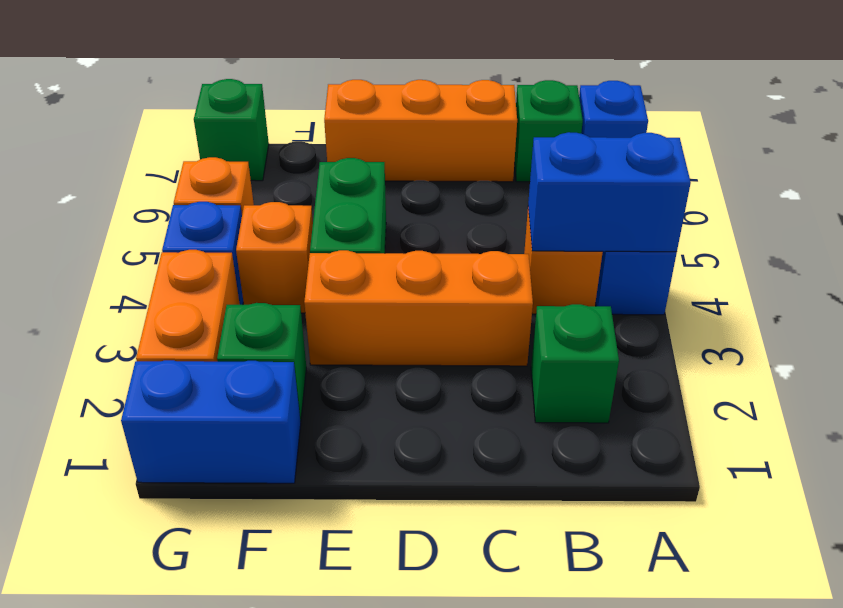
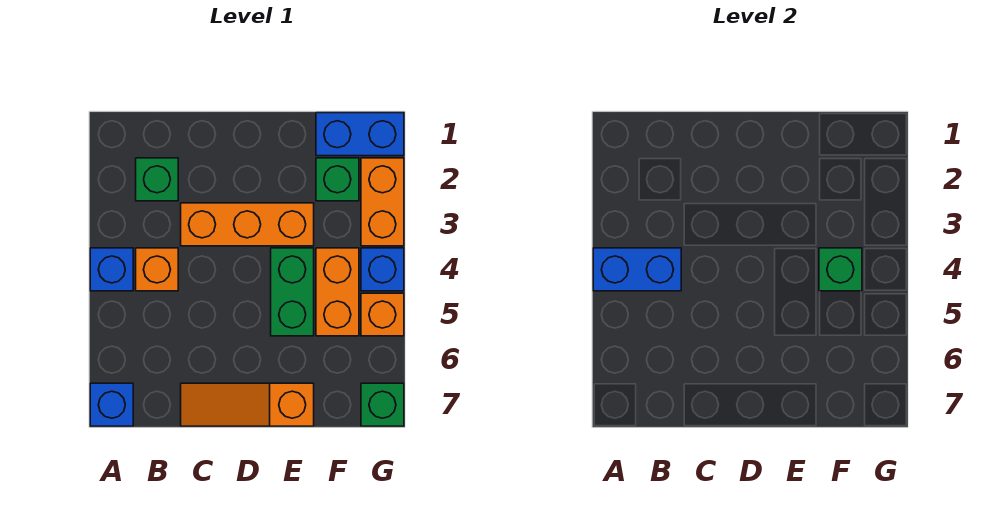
green 1x1 brick [515,80,583,182] -> green 1x1 brick moved to [819,248,862,291]
orange 1x3 brick [324,80,517,182] -> orange 1x3 slope [181,383,314,426]
orange 1x1 brick [236,202,313,313] -> orange 1x2 brick [316,248,359,336]

